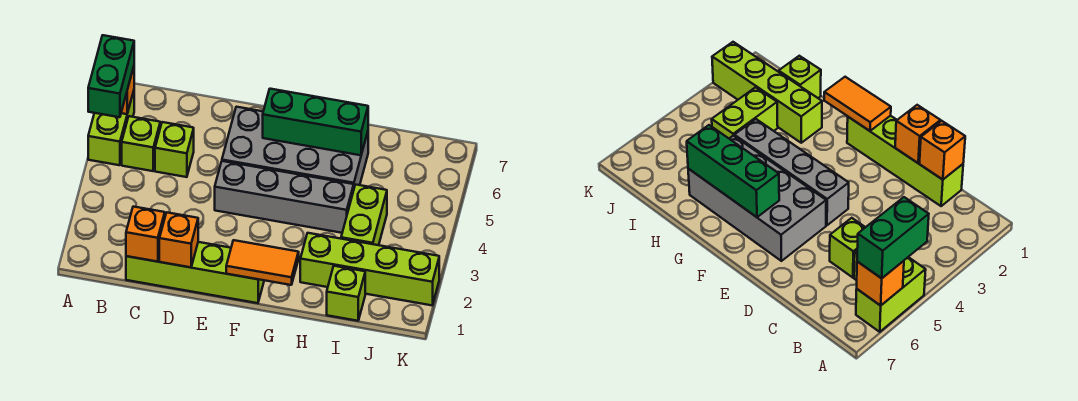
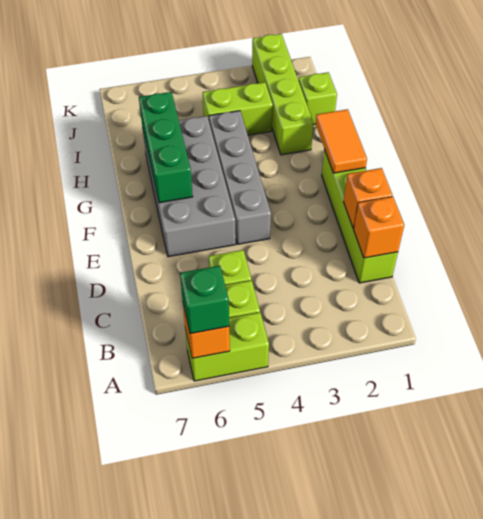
green 1x2 brick [88,35,134,117] -> green 1x1 brick [180,266,229,334]

